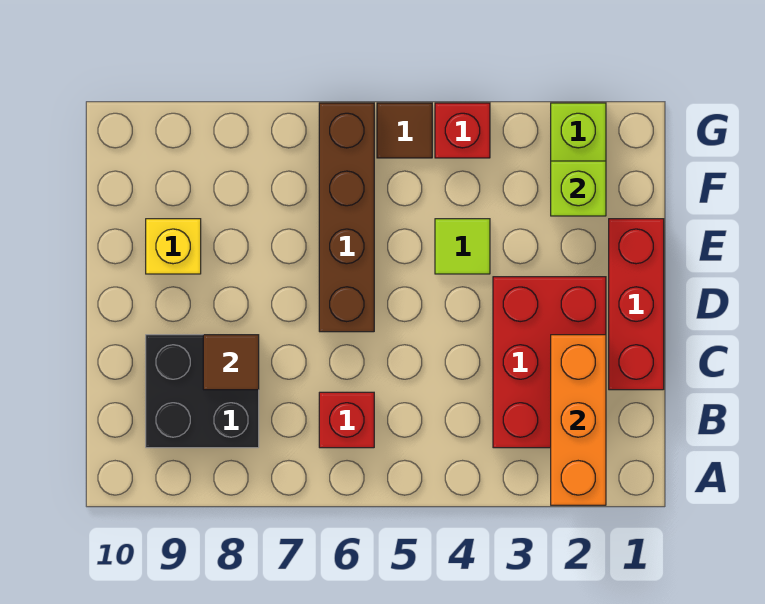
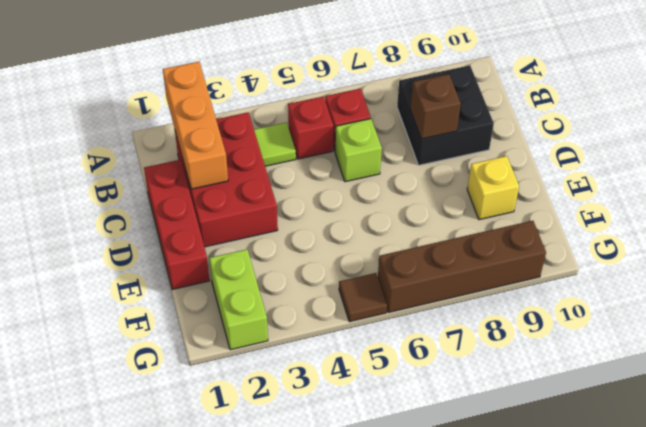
brown 1x1 tile [203,335,259,390] -> brown 1x1 brick [410,74,461,139]
brown 1x4 brick [319,103,374,332] -> brown 1x4 brick turned to [378,221,546,313]
lime 1x1 tile [435,219,490,274] -> lime 1x1 tile moved to [254,123,296,166]
lime 1x1 brick [551,161,606,216] -> lime 1x1 brick moved to [335,119,382,182]
red 1x1 brick [435,103,490,158] -> red 1x1 brick moved to [288,96,333,159]

